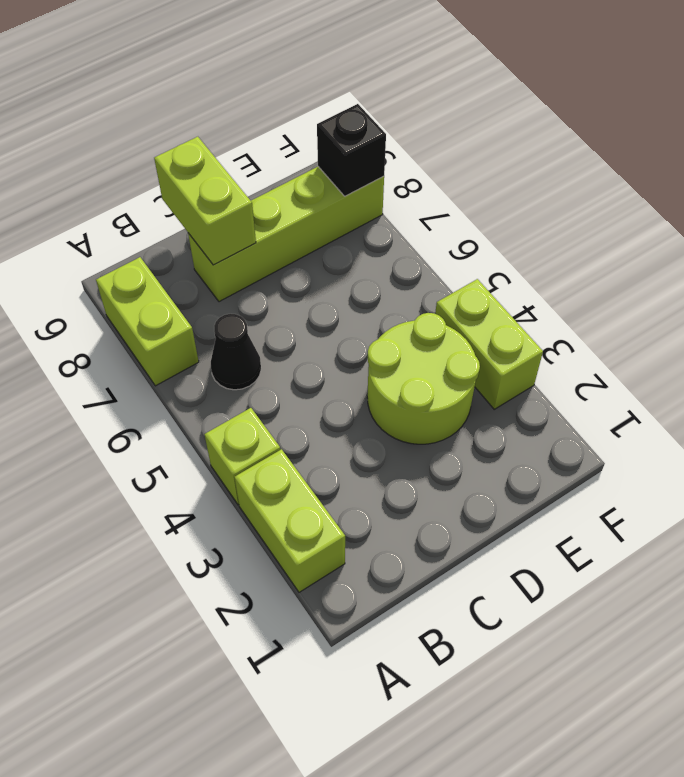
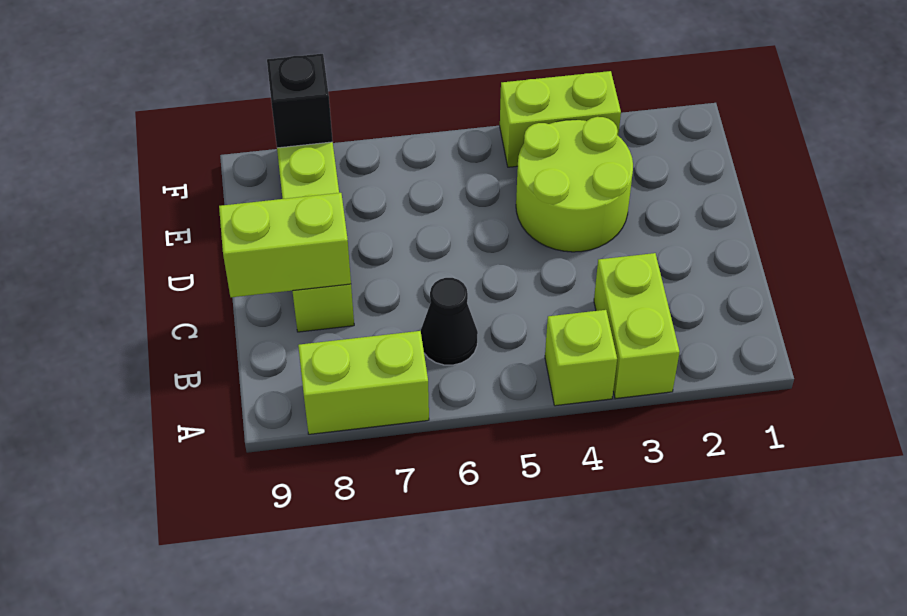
lime 1x2 brick [234,449,345,592] -> lime 1x2 brick turned to [594,253,680,399]

